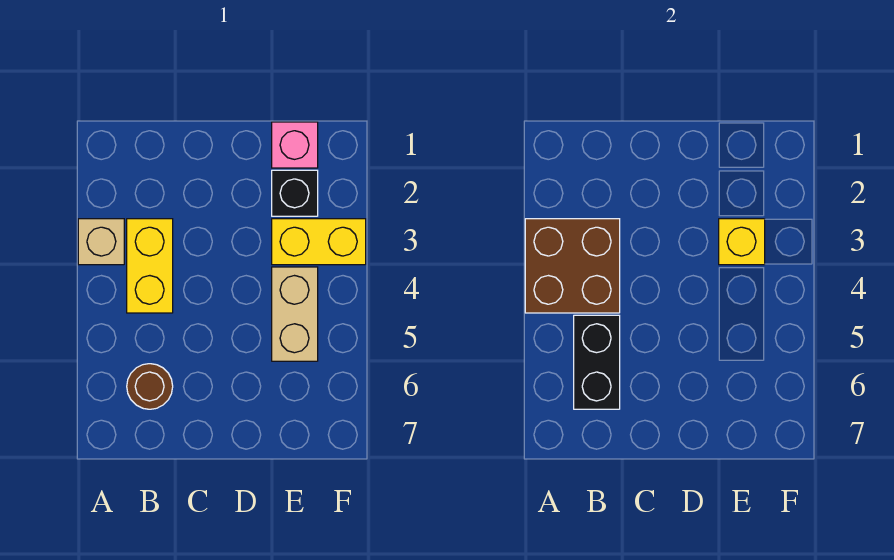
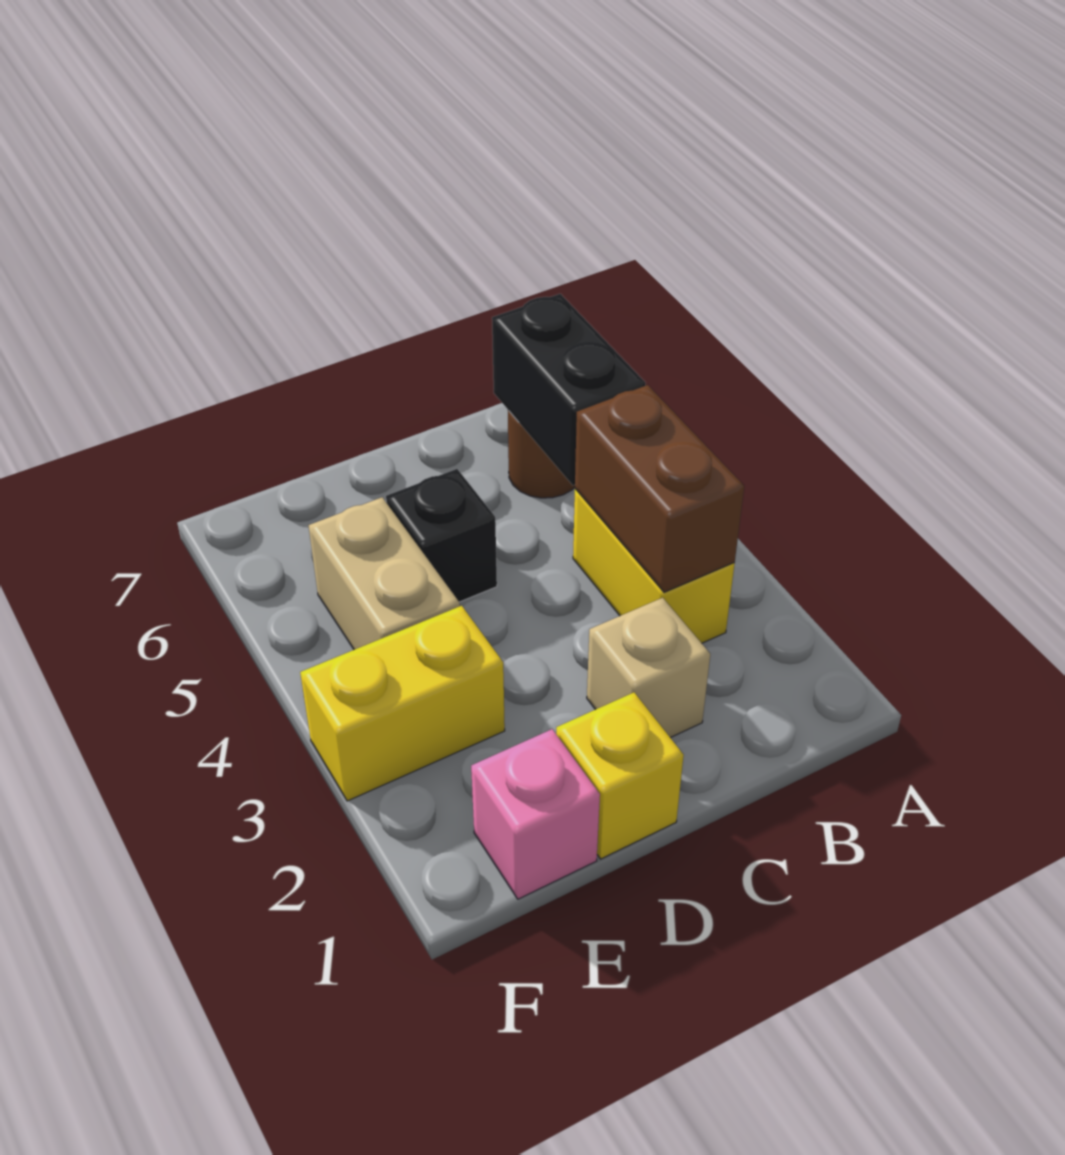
tan 1x1 brick [78,219,124,265] -> tan 1x1 brick moved to [587,598,710,738]
brown 2x2 brick [525,219,620,313] -> brown 1x2 brick [575,385,744,592]
black 1x1 brick [272,170,318,216] -> black 1x1 brick moved to [386,469,497,602]
yellow 1x1 brick [719,219,765,265] -> yellow 1x1 brick moved to [556,692,684,859]

